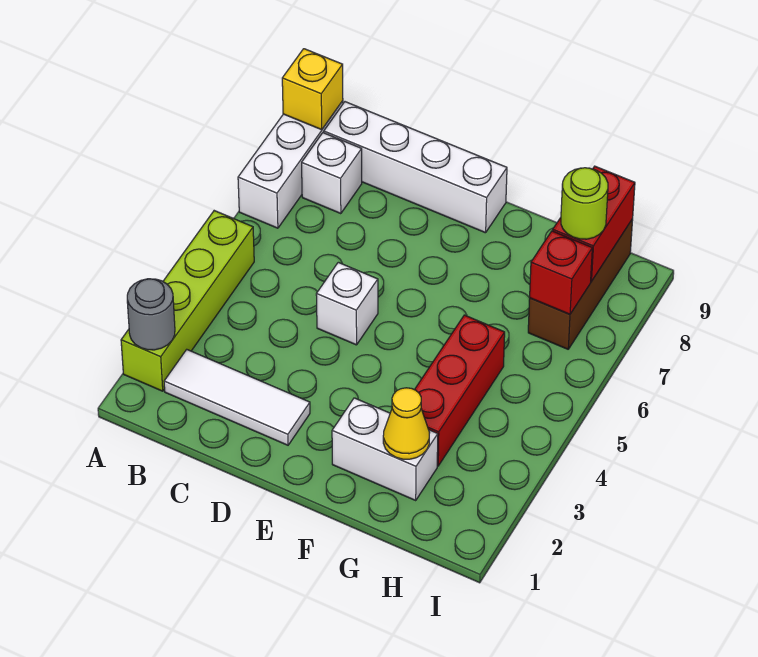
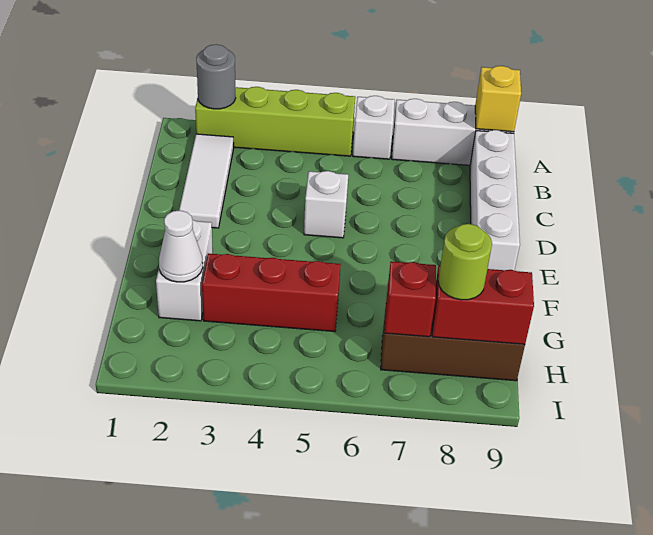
white 1x1 brick [302,133,362,214] -> white 1x1 brick moved to [353,96,395,159]
yellow 1x1 cone [383,388,430,459] -> white 1x1 cone [159,210,203,282]

